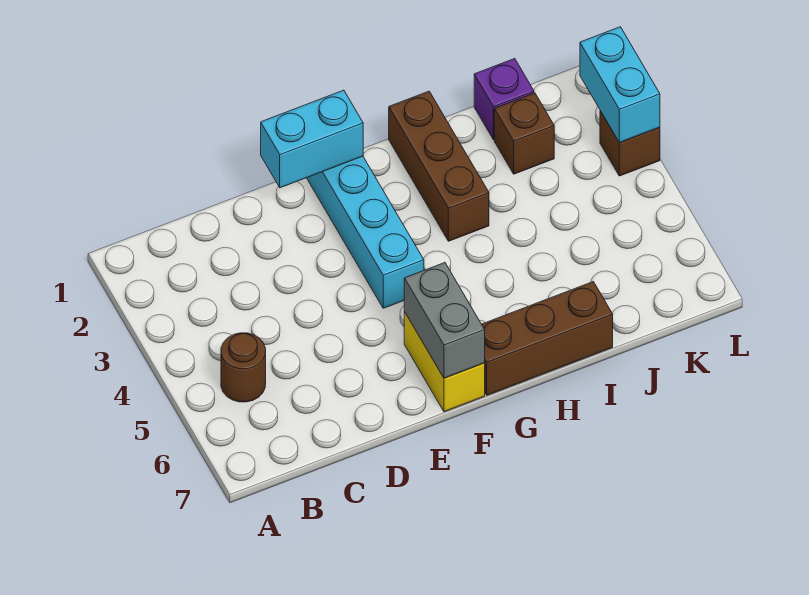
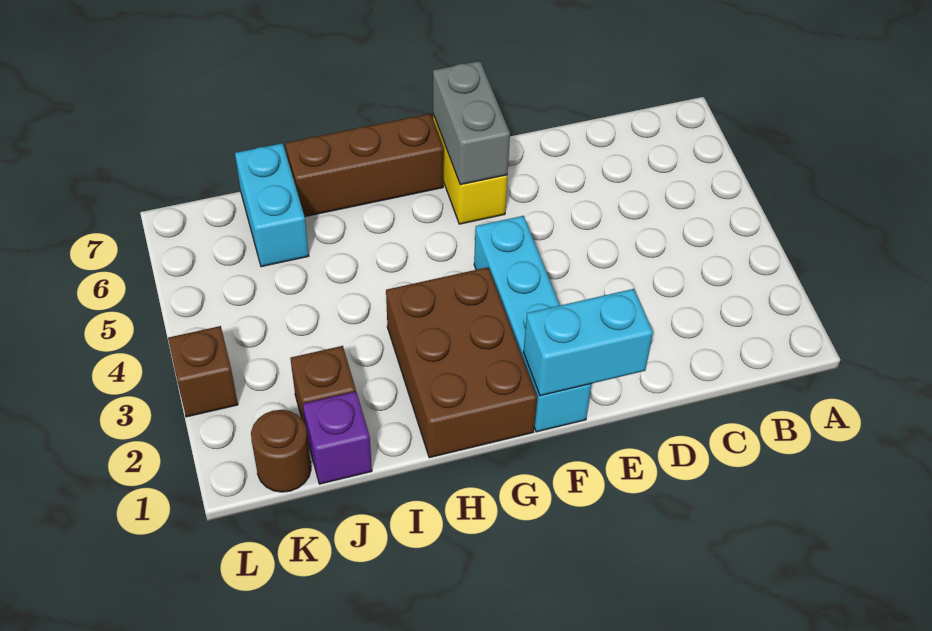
brown 1x1 round brick [221,333,266,402] -> brown 1x1 round brick moved to [251,410,311,492]
brown 1x3 brick [389,91,489,241] -> brown 2x3 brick [386,267,537,458]
cyan 1x2 brick [580,27,660,143] -> cyan 1x2 brick moved to [235,143,309,267]

